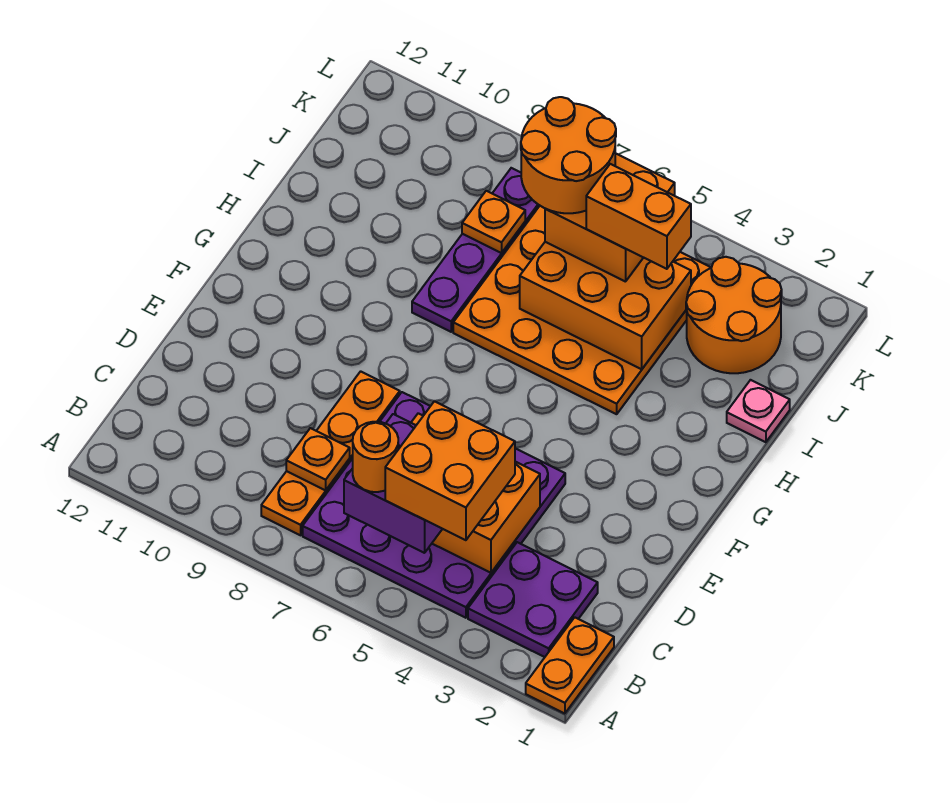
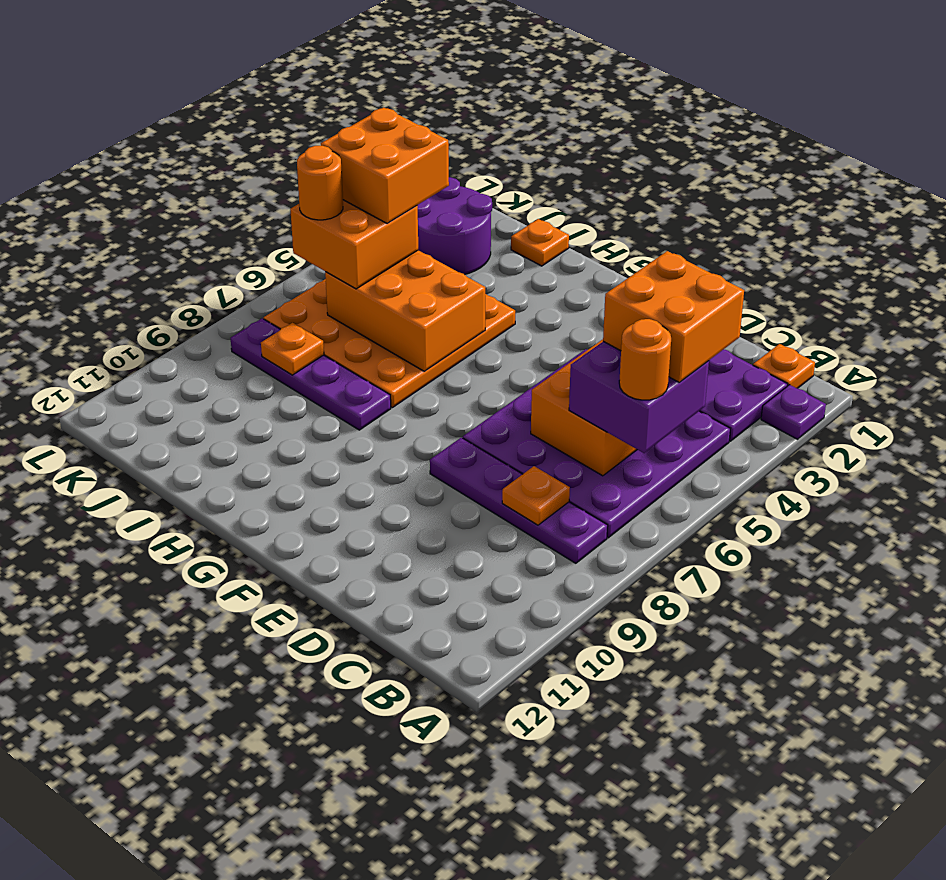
orange 1x2 plate [526,617,614,714] -> orange 1x1 plate [753,344,815,388]
none -> purple 1x1 plate [761,385,826,439]
orange 1x4 plate [261,371,400,535] -> purple 1x4 plate [430,437,608,563]
pink 1x1 plate [727,380,790,442] -> orange 1x1 plate [511,219,569,266]
orange 2x3 brick [520,242,691,369] -> orange 2x3 brick turned to [325,250,485,371]
orange 2x2 round brick [686,257,782,373] -> purple 2x2 round brick [417,177,492,275]
orange 1x2 brick [586,164,691,269] -> orange 2x2 brick [321,107,449,223]
orange 2x2 round brick [521,97,616,213] -> orange 1x1 round brick [297,146,343,220]

